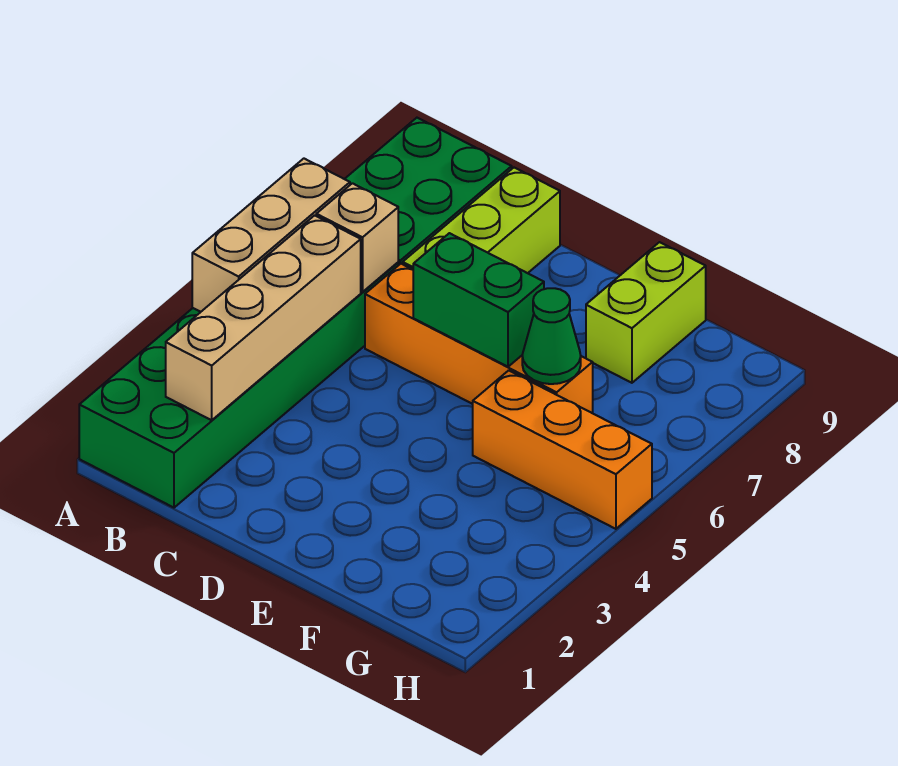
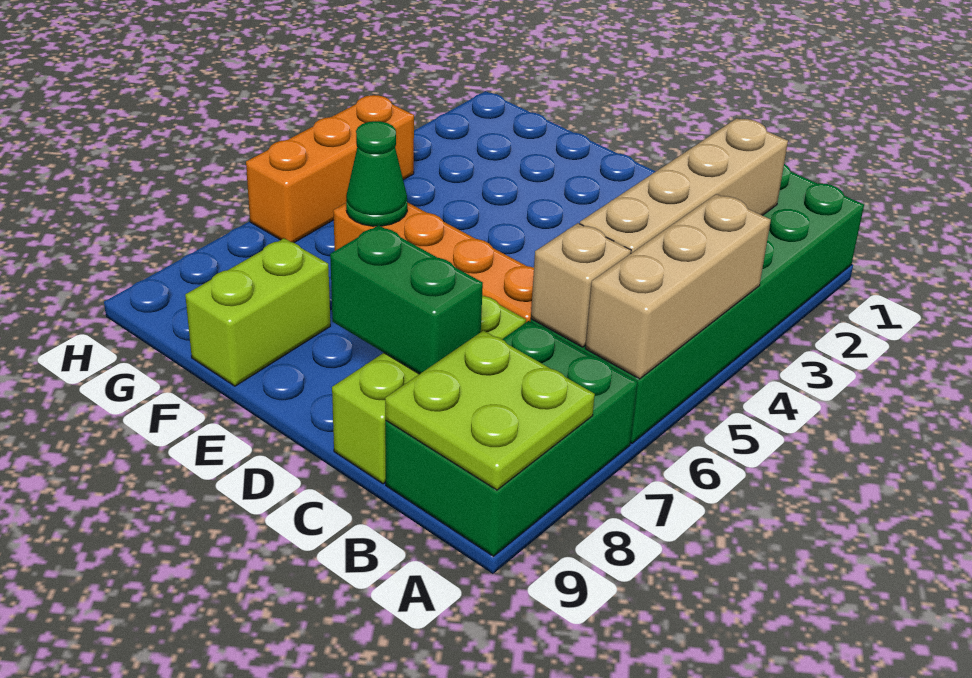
none -> lime 2x2 plate [385,331,595,490]
green 1x2 brick [413,233,544,367] -> green 1x2 brick moved to [330,225,483,374]
orange 1x3 brick [473,370,652,529] -> orange 1x3 brick turned to [246,95,414,243]

